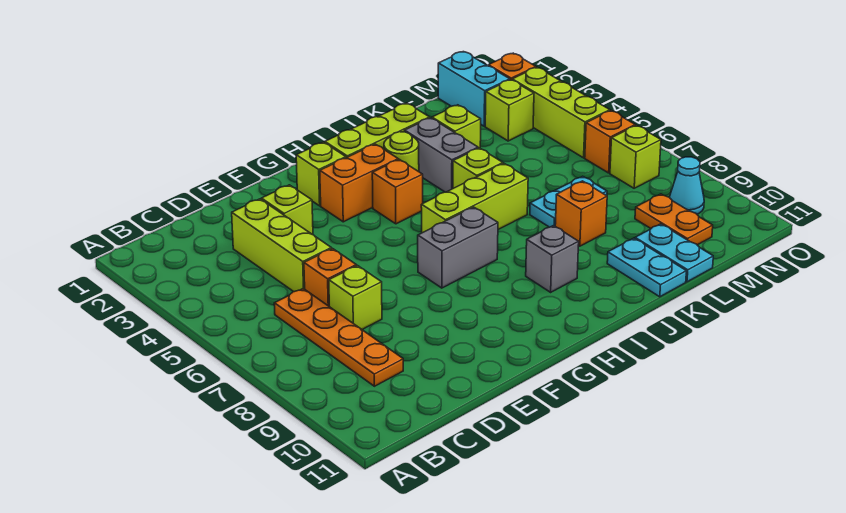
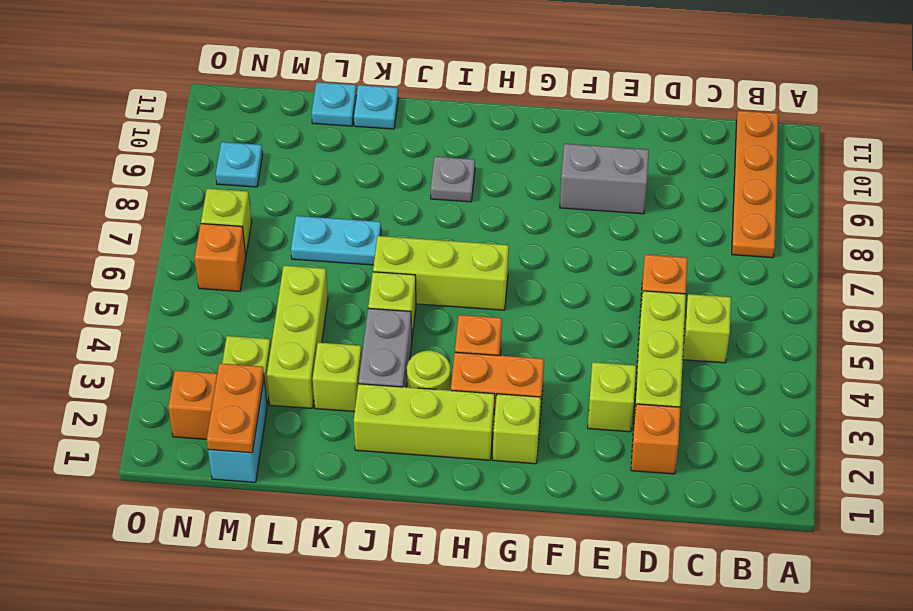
orange 1x4 plate [274,288,403,386] -> orange 1x4 plate moved to [732,110,778,258]
lime 1x1 brick [329,265,382,329] -> lime 1x1 brick moved to [683,294,731,363]
grey 1x2 brick [418,207,498,288] -> grey 1x2 brick moved to [560,144,649,214]
grey 1x1 brick [526,226,579,292] -> grey 1x1 plate [431,157,475,202]
orange 1x1 brick [555,181,607,246] -> orange 1x1 brick moved to [631,404,680,474]
cyan 1x2 plate [607,238,686,297] -> cyan 1x1 plate [354,85,398,129]
cyan 1x2 plate [635,224,713,282] -> cyan 1x1 plate [312,82,357,126]
orange 1x2 plate [635,194,713,245] -> orange 1x2 plate moved to [207,363,264,453]
lime 1x3 brick [512,67,610,158] -> lime 1x3 brick moved to [267,266,328,408]
cyan 1x1 cone [669,157,704,214] -> cyan 1x1 plate [216,142,263,187]

